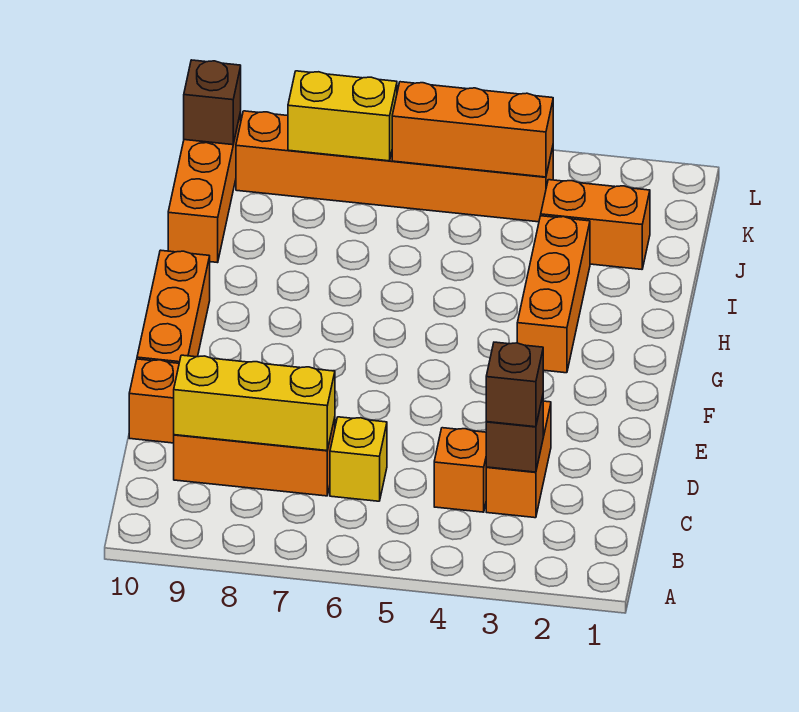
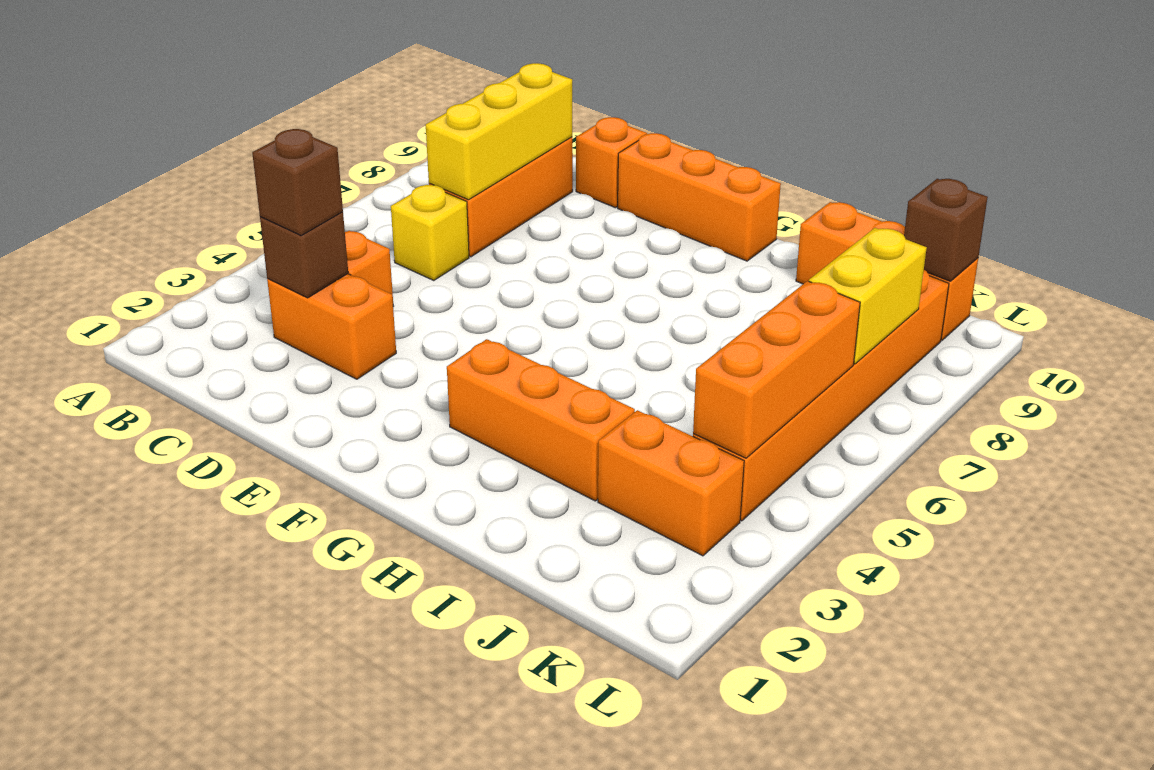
orange 1x2 brick [541,180,650,269] -> orange 1x2 brick turned to [598,410,744,556]

